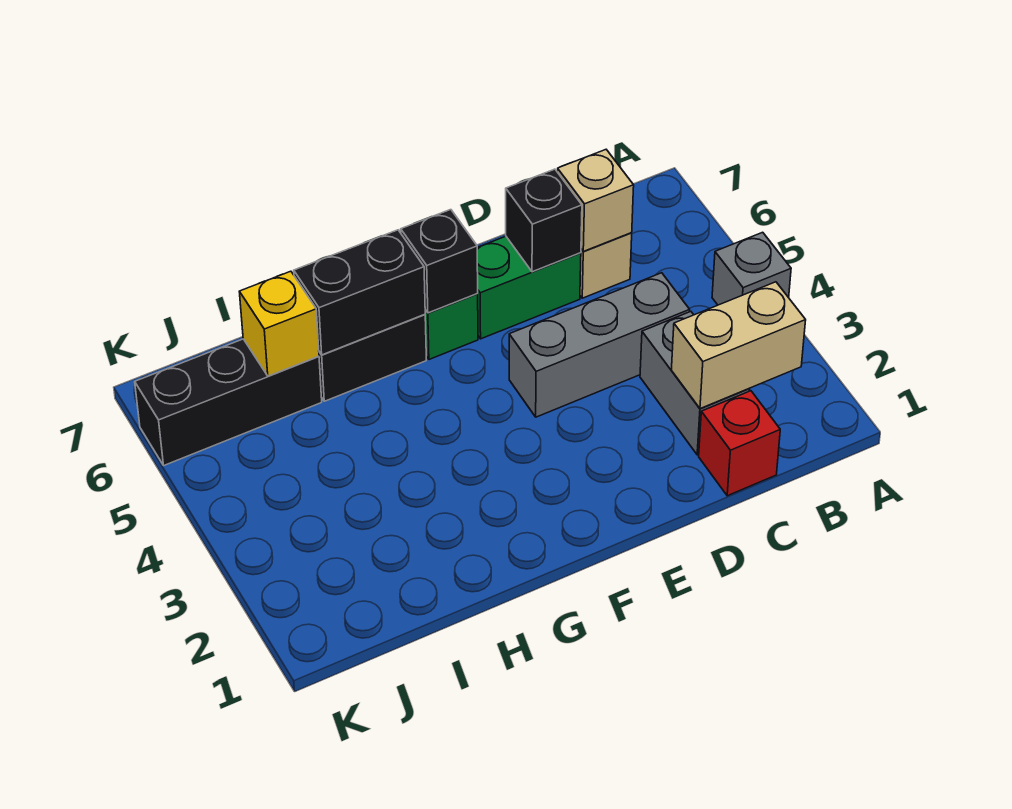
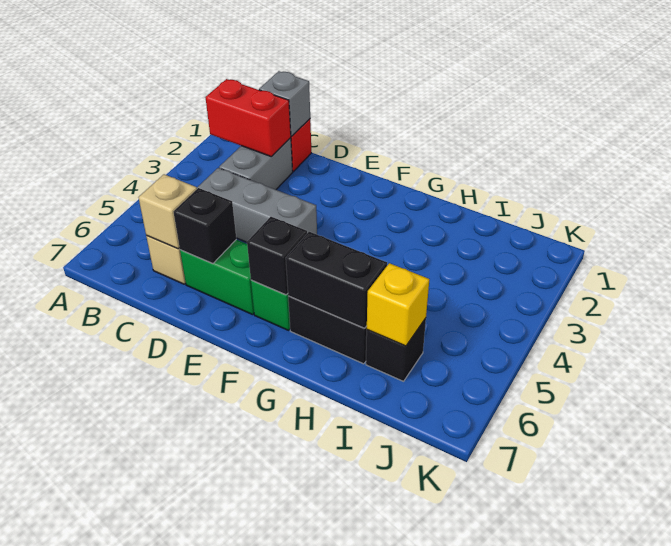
grey 1x1 brick [712,232,791,305] -> grey 1x1 brick moved to [259,71,310,136]
tan 1x2 brick [671,282,806,409] -> red 1x2 brick [205,79,291,157]
black 1x3 brick [135,339,322,465] -> black 1x1 brick [366,318,426,381]

